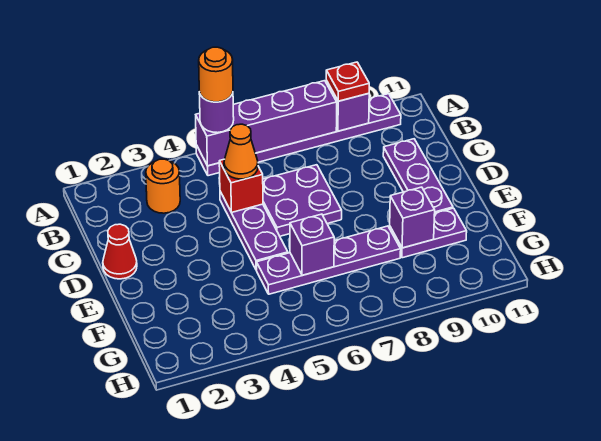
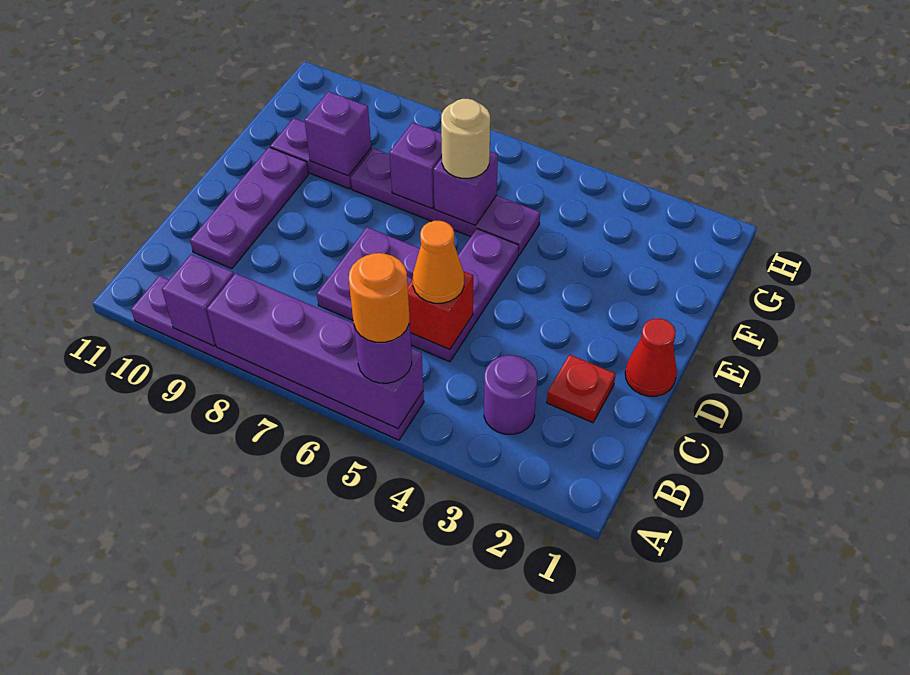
red 1x1 plate [326,62,369,101] -> red 1x1 plate moved to [547,355,616,423]
orange 1x1 round brick [146,159,180,213] -> purple 1x1 round brick [484,355,537,434]
none -> tan 1x1 round brick [441,99,490,178]
none -> purple 1x1 brick [389,123,442,208]

